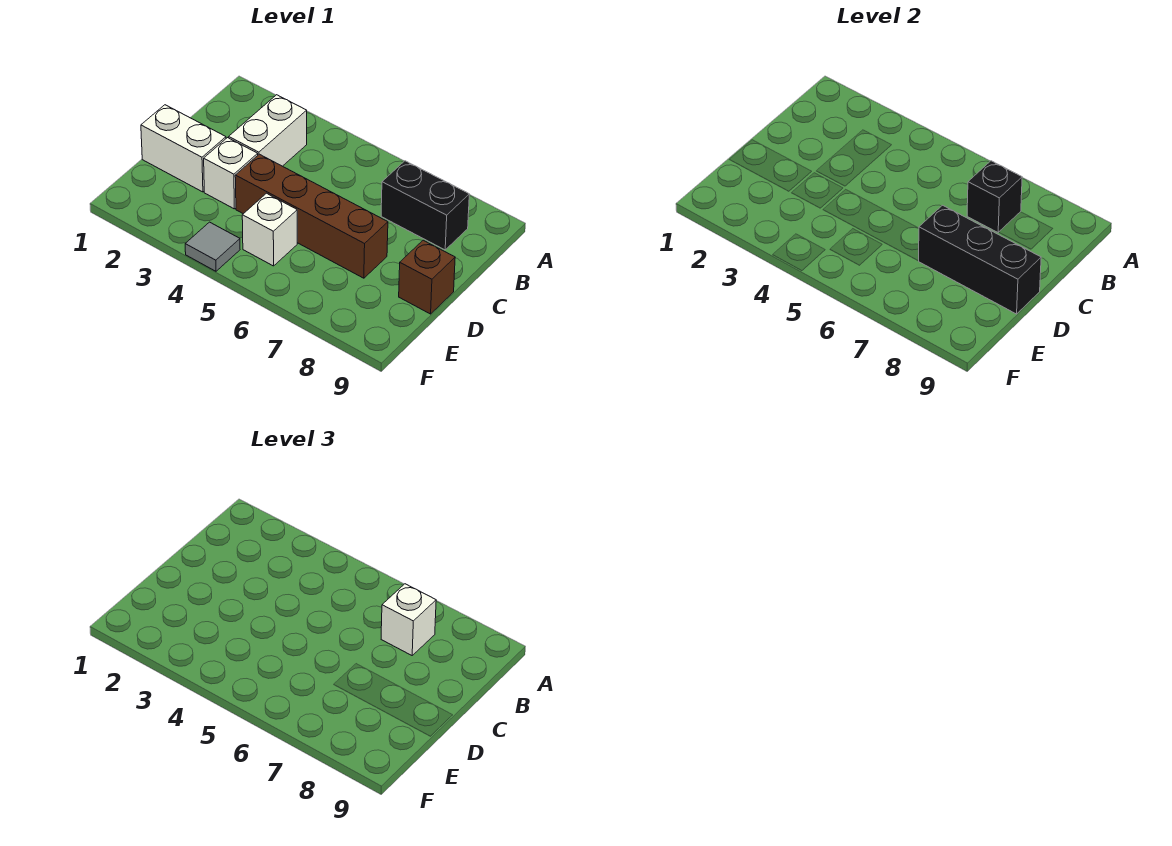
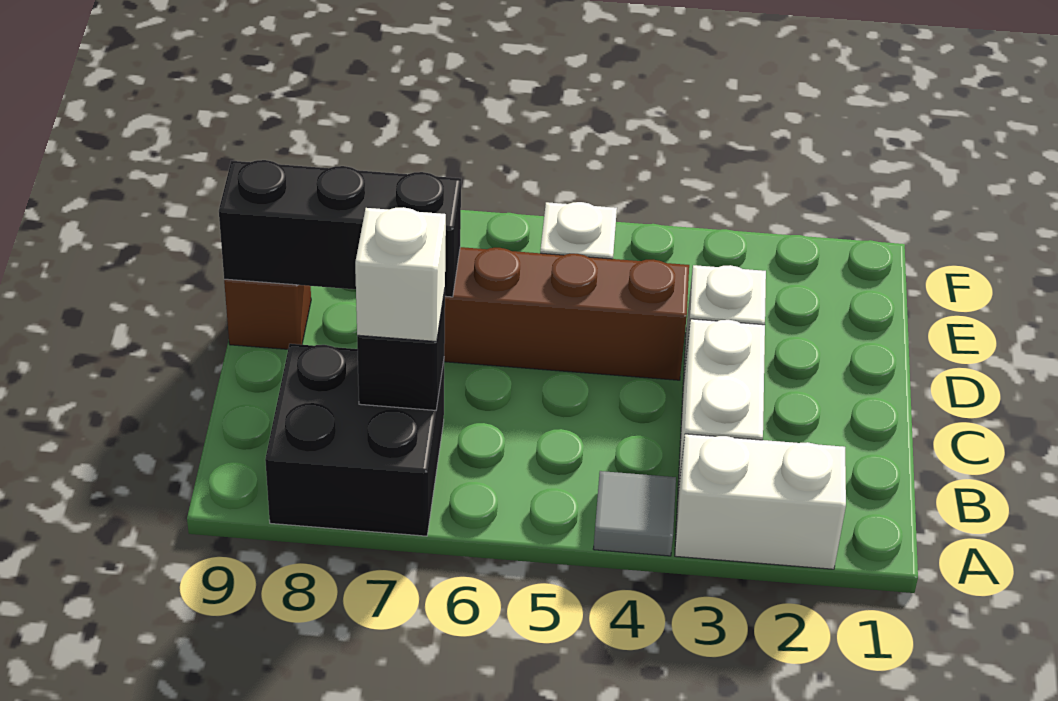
black 1x2 brick [381,161,469,250] -> black 2x2 brick [265,344,444,536]
white 1x2 brick [141,105,226,192] -> white 1x2 brick moved to [675,434,846,569]
grey 1x1 tile [185,222,240,271] -> grey 1x1 tile moved to [593,471,676,556]

